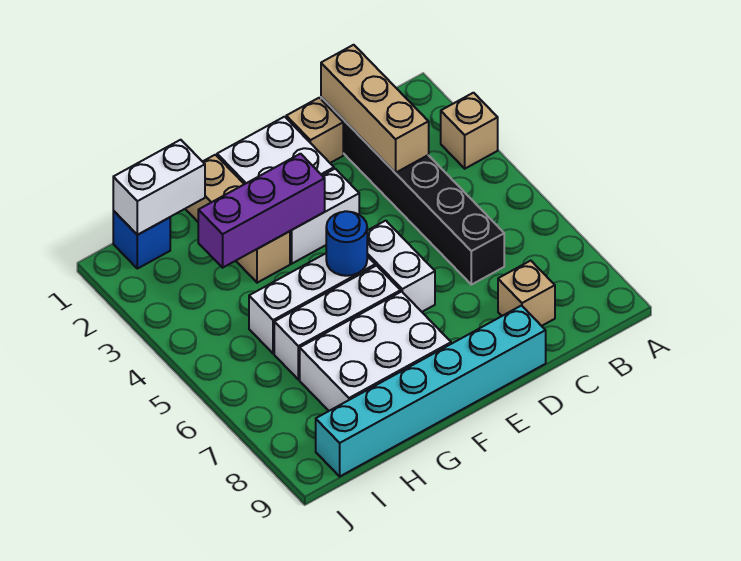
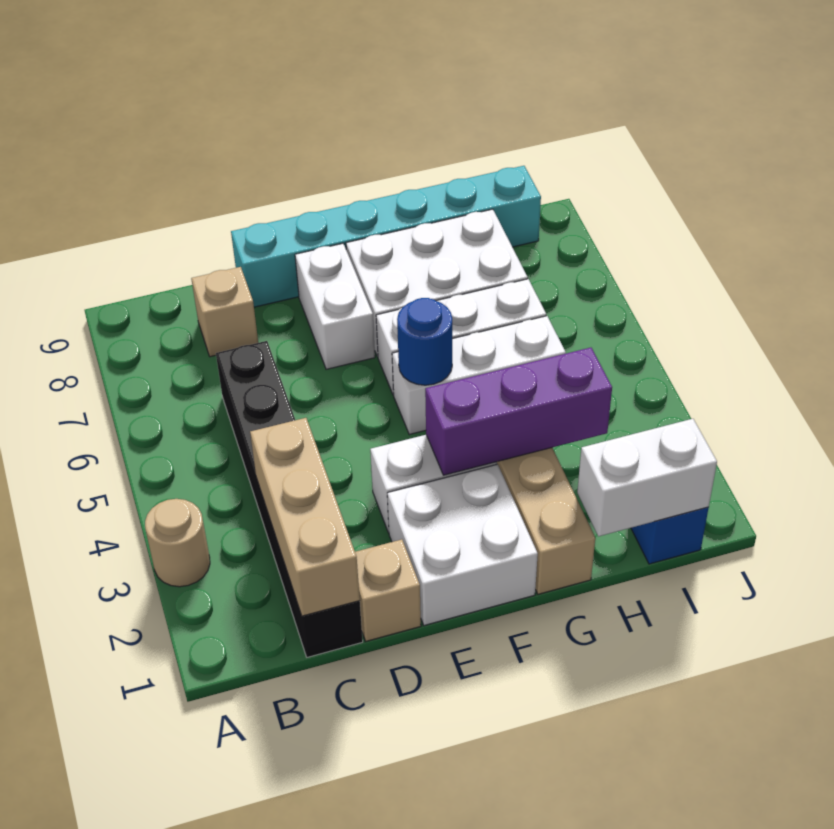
tan 1x1 brick [441,93,498,169] -> tan 1x1 round brick [145,499,210,587]
white 1x2 brick [367,221,435,312] -> white 1x2 brick moved to [295,243,375,369]

